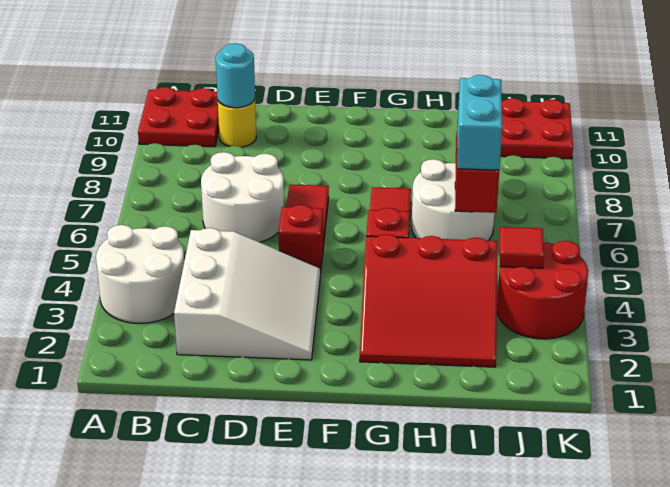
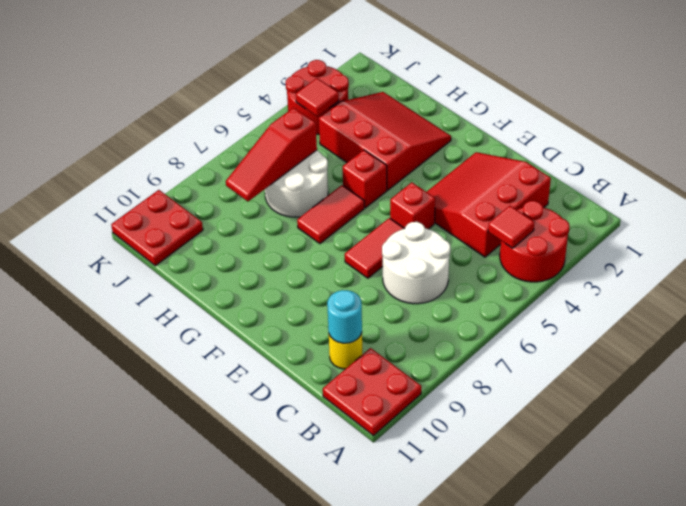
white 2x2 round brick [96,225,184,323] -> red 2x2 round brick [500,201,569,282]
none -> red 1x1 tile [488,206,535,248]
white 3x3 slope [174,228,320,360] -> red 3x3 slope [427,152,551,257]
cyan 1x2 brick [457,75,502,170] -> none

